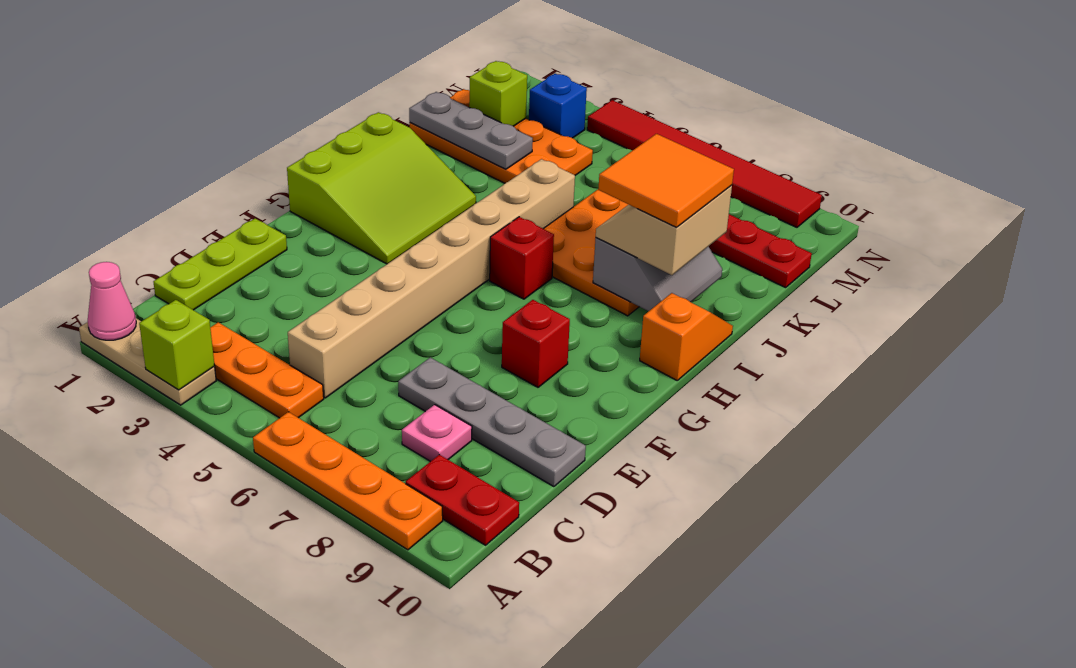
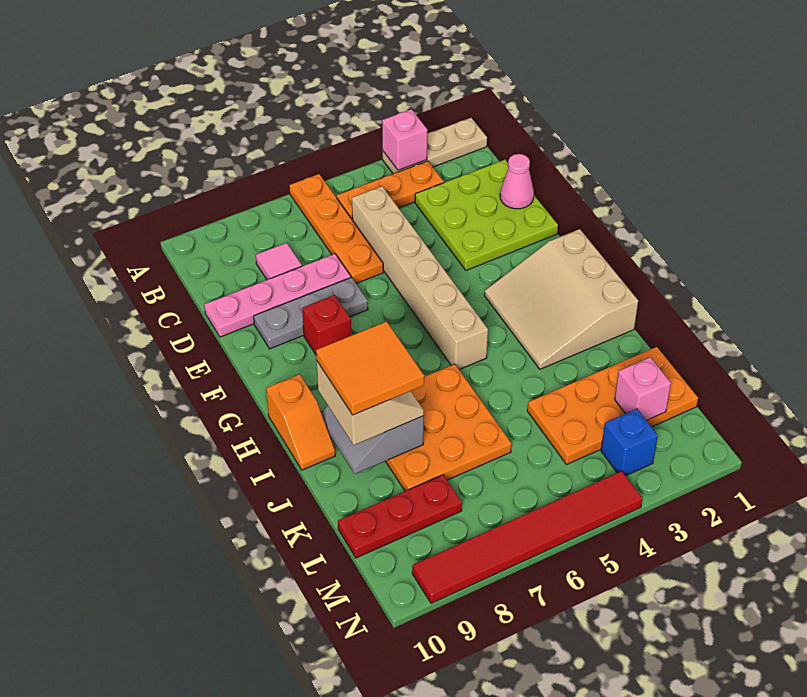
pink 1x1 cone [88,262,136,340] -> pink 1x1 cone moved to [500,154,534,209]
lime 1x1 brick [139,300,215,390] -> pink 1x1 brick [382,109,427,170]
orange 1x4 plate [253,412,443,550] -> orange 1x4 plate turned to [289,174,383,284]
red 1x2 plate [406,455,519,545] -> none
lime 1x3 plate [154,219,287,310] -> lime 3x3 plate [415,160,558,270]
tan 1x8 brick [288,159,575,398] -> tan 1x6 brick [352,186,488,370]
pink 1x1 plate [402,405,472,462] -> pink 1x1 tile [256,243,302,280]
grey 1x4 plate [398,357,586,487] -> pink 1x4 plate [204,254,351,337]
lime 3x3 slope [287,112,476,264] -> tan 3x3 slope [485,229,638,369]
red 1x1 brick [490,217,554,299] -> none
grey 1x3 plate [409,92,533,169] -> grey 1x3 plate moved to [254,277,368,349]
lime 1x1 brick [469,61,527,126] -> pink 1x1 brick [615,357,671,420]

